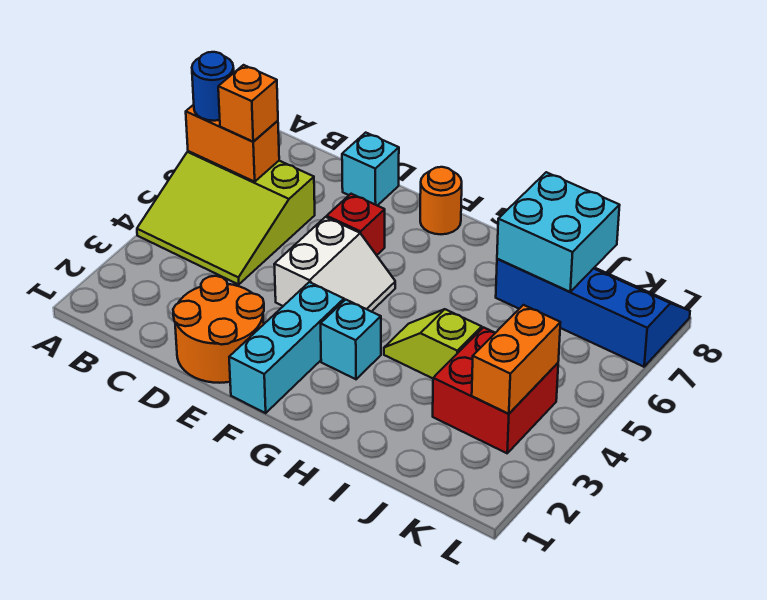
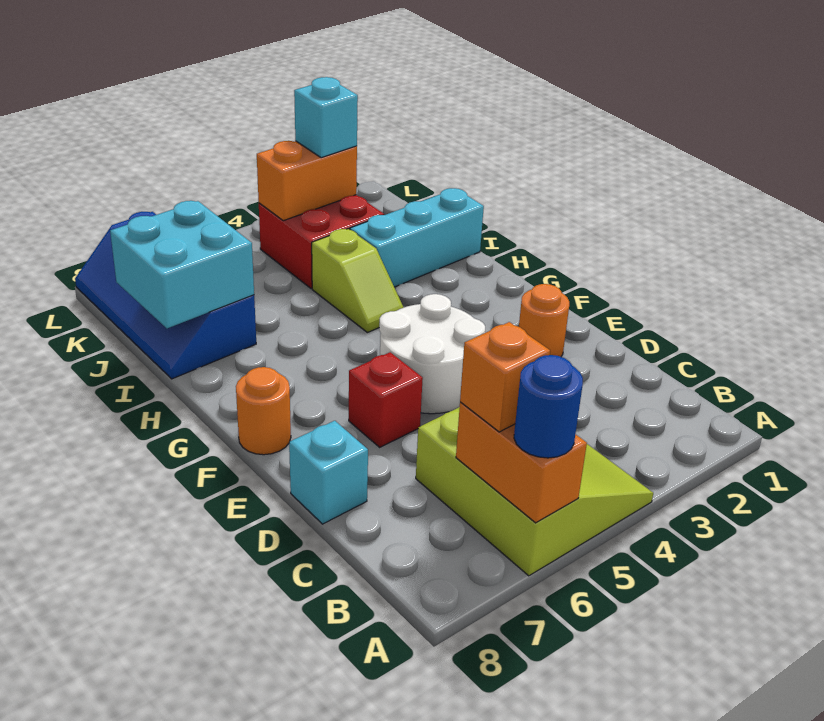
orange 2x2 round brick [173,276,264,383] -> orange 1x1 round brick [519,284,569,357]
white 2x2 slope [274,217,395,312] -> white 2x2 round brick [379,294,485,414]
cyan 1x3 brick [229,282,344,413] -> cyan 1x3 brick moved to [350,188,484,287]
cyan 1x1 brick [321,300,381,379] -> cyan 1x1 brick moved to [294,77,358,158]

